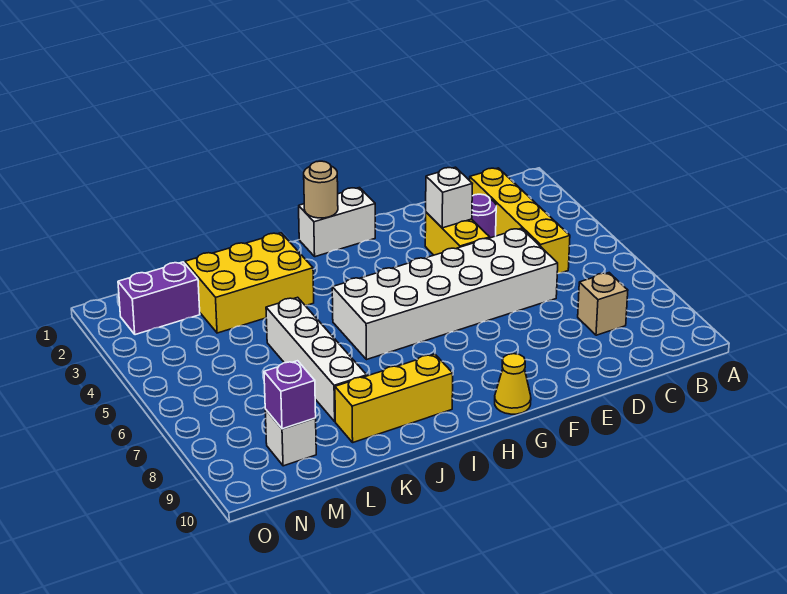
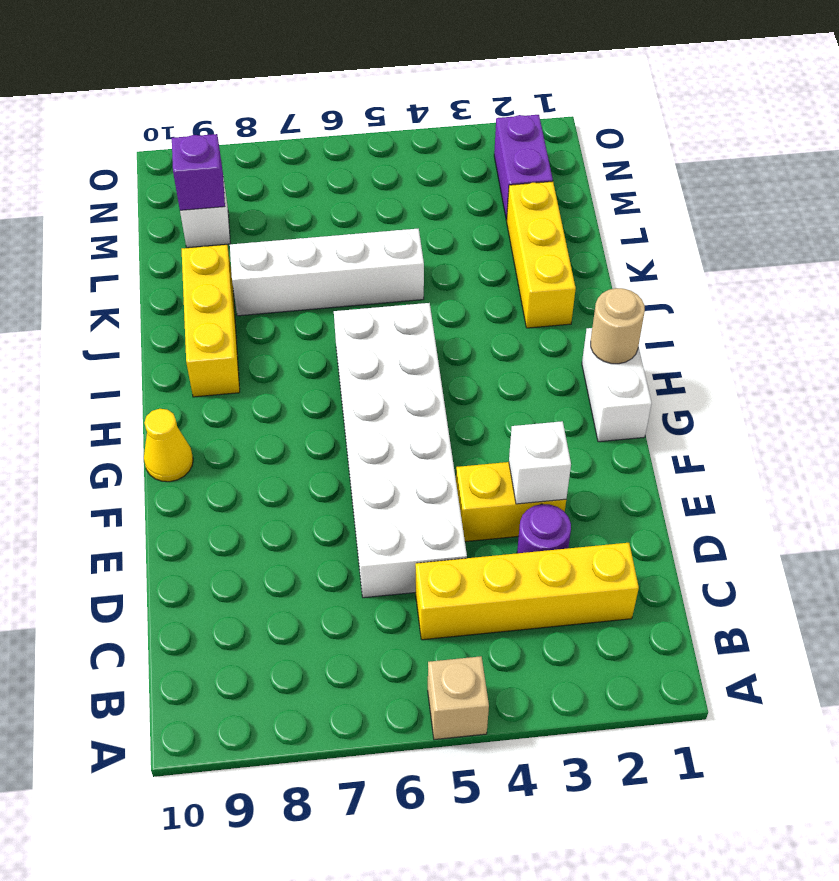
tan 1x1 brick [578,273,628,335] -> tan 1x1 brick moved to [428,656,489,740]
yellow 2x3 brick [185,233,314,333] -> yellow 1x3 brick [507,181,576,328]

